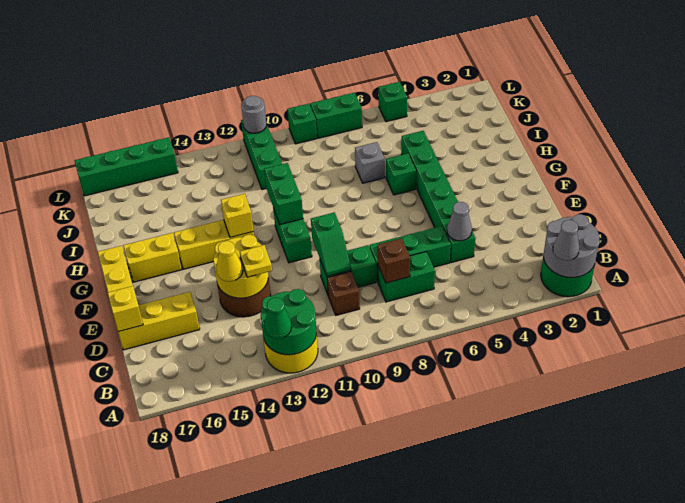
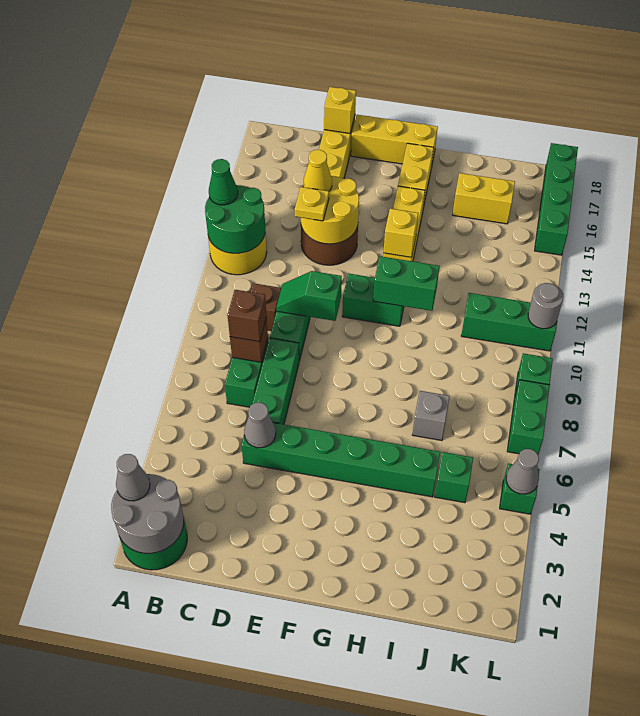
none -> brown 1x1 brick [227,290,267,342]
green 1x1 brick [386,154,416,195] -> green 1x1 brick moved to [435,452,473,503]
none -> yellow 1x2 brick [453,173,515,224]
none -> grey 1x1 cone [506,449,539,494]

